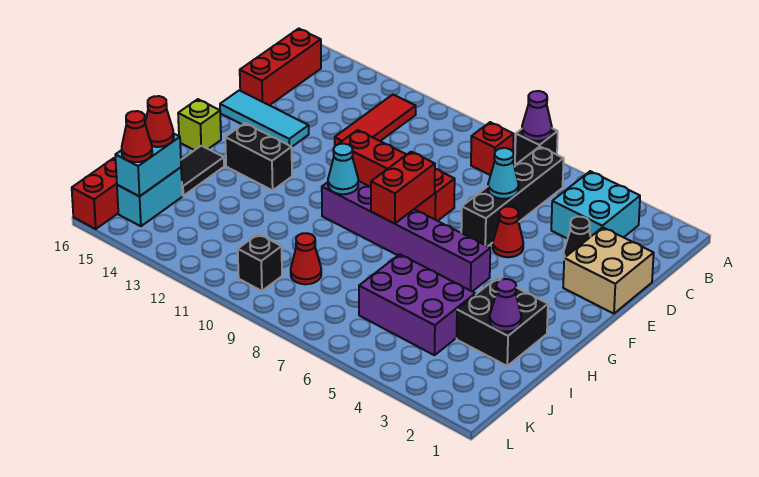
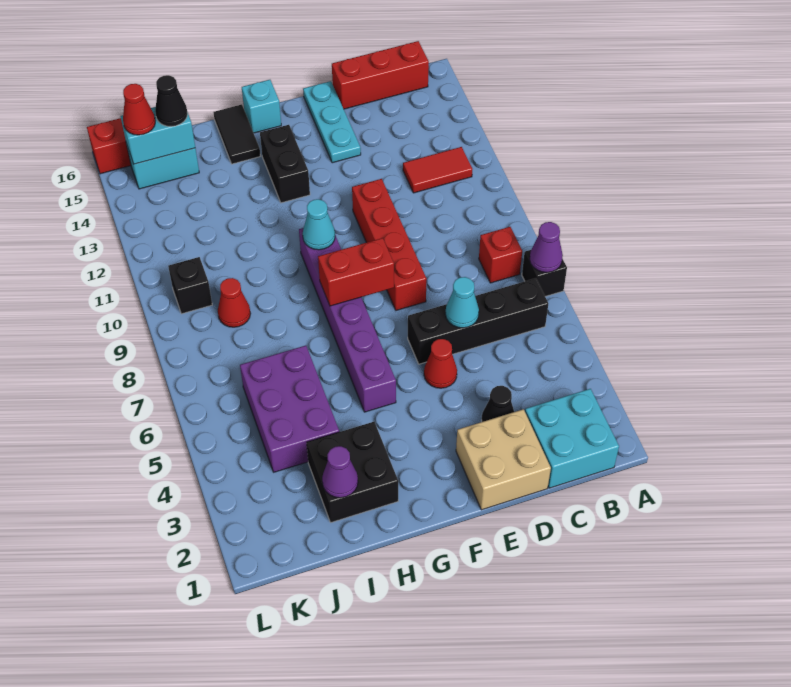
cyan 2x2 brick [551,171,640,239] -> cyan 2x2 brick moved to [525,389,619,488]
red 1x3 tile [335,95,416,146] -> red 1x2 tile [403,147,472,193]
cyan 1x3 tile [220,90,309,147] -> cyan 1x3 plate [303,81,361,163]
lime 1x1 brick [178,99,221,150] -> cyan 1x1 brick [242,80,281,133]
black 1x2 tile [181,146,224,196] -> black 1x2 tile turned to [214,104,260,164]
red 1x1 cone [145,96,174,147] -> black 1x1 cone [155,75,188,127]

